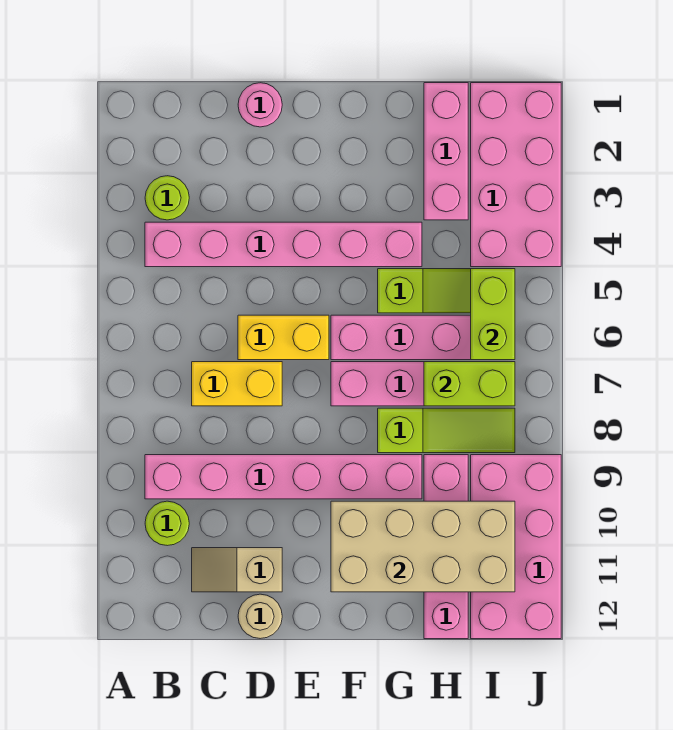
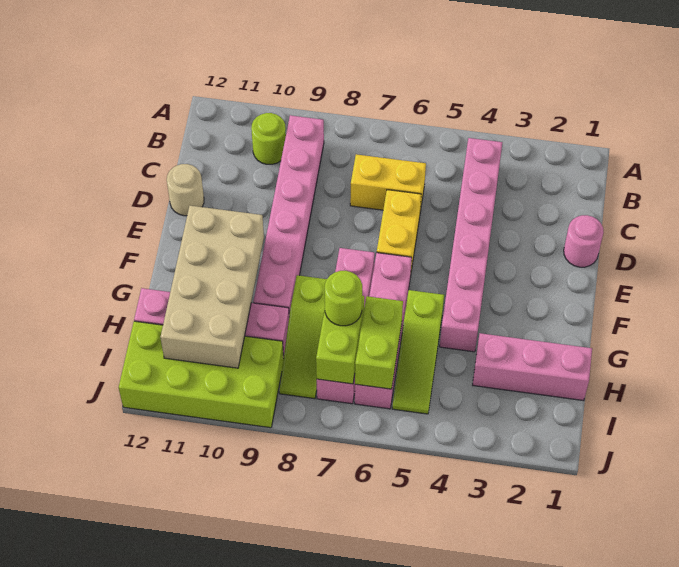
lime 1x1 round brick [145,176,189,220] -> lime 1x1 round brick moved to [325,271,362,326]
yellow 1x2 brick [192,362,282,406] -> yellow 1x2 brick turned to [350,154,426,211]
tan 1x2 slope [192,548,282,592] -> none
pink 2x4 brick [471,83,561,267] -> none
lime 1x2 brick [471,269,515,360] -> lime 1x2 brick turned to [355,296,403,389]
pink 2x4 brick [471,455,561,639] -> lime 2x4 brick [119,321,284,428]

